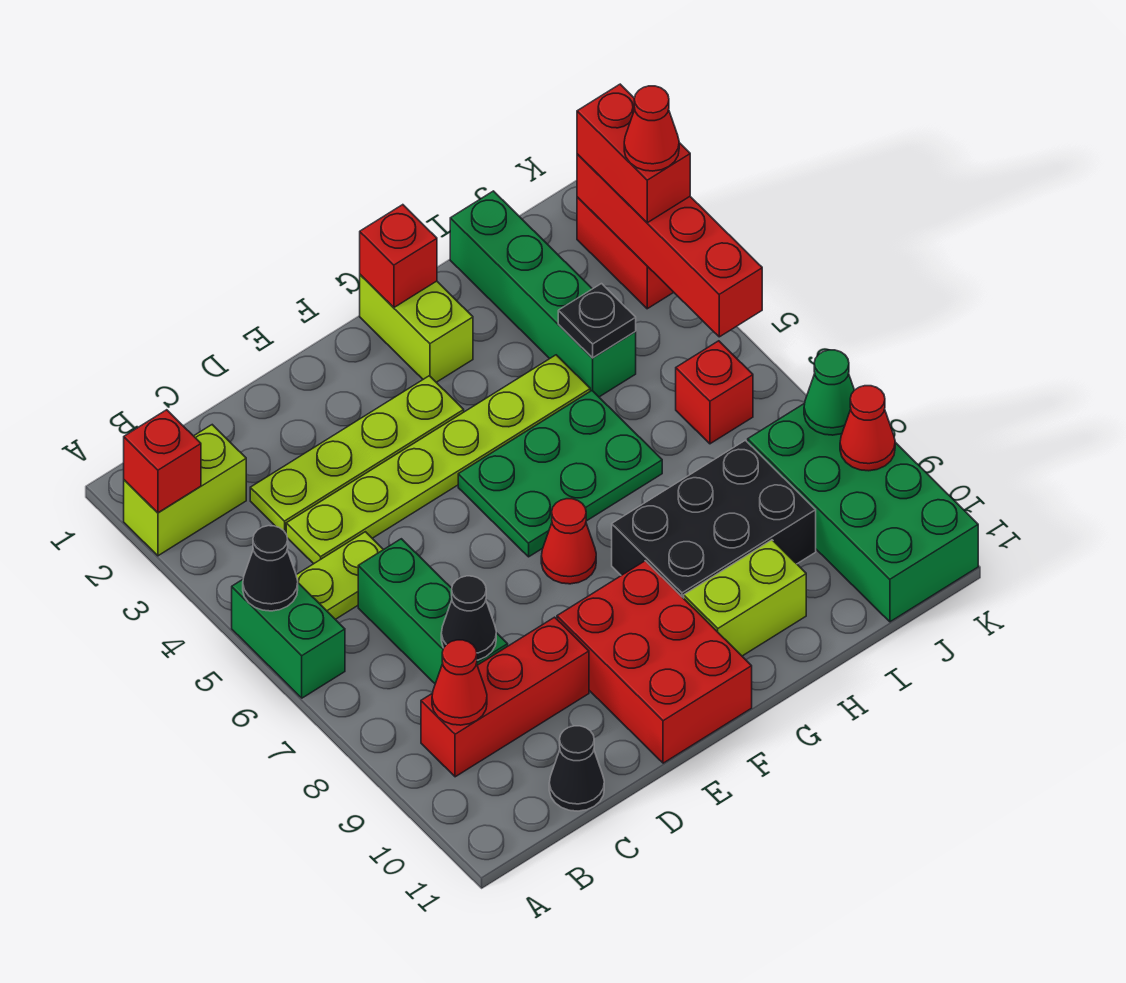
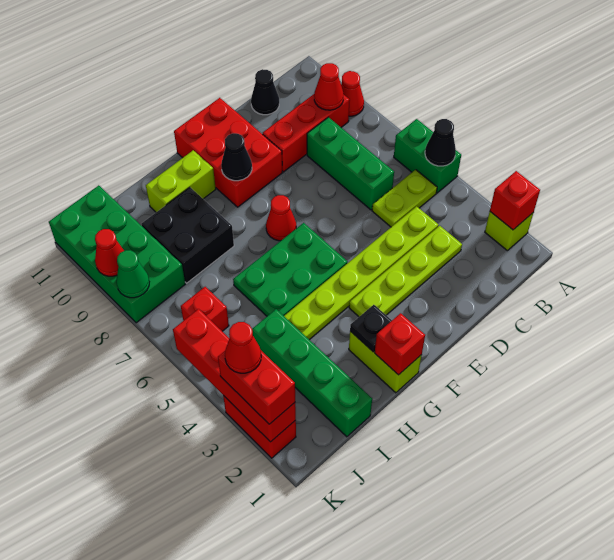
lime 1x2 brick [124,425,246,556] -> lime 1x1 brick [485,212,534,251]
none -> red 1x1 cone [341,71,364,116]
black 1x1 cone [441,576,496,660] -> black 1x1 cone moved to [221,133,252,181]
black 2x3 brick [612,440,816,598] -> black 2x2 brick [142,187,234,283]
black 1x1 plate [558,284,636,358] -> black 1x1 plate moved to [350,305,392,352]

